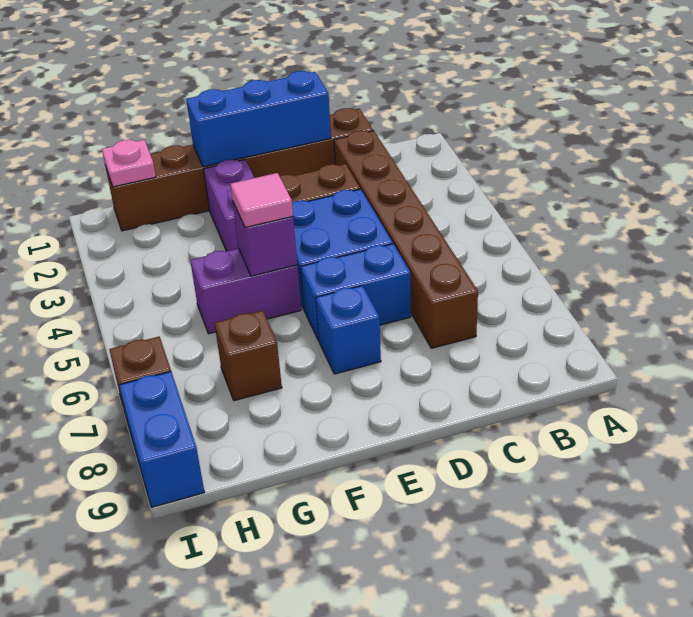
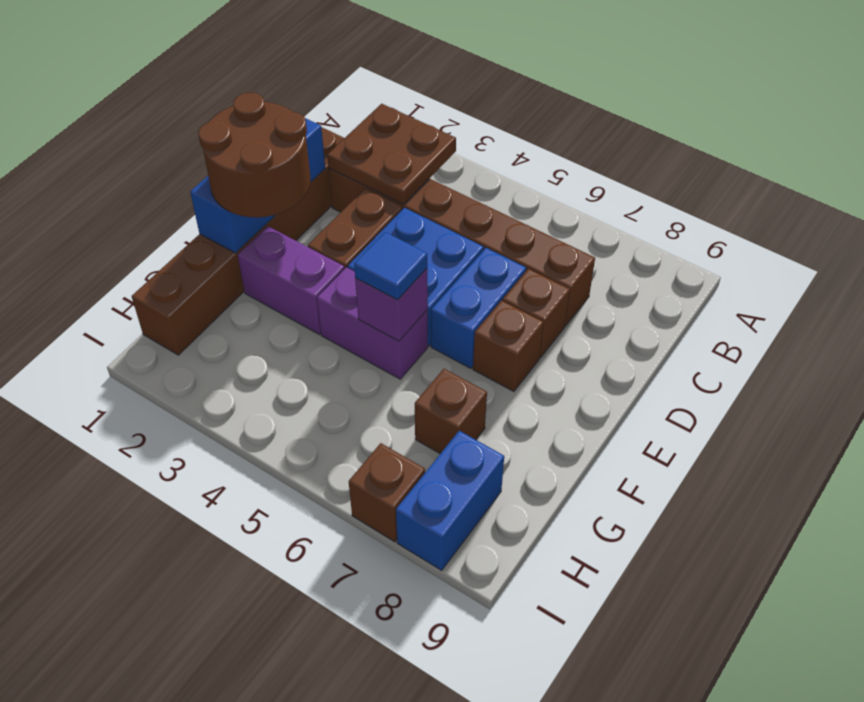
none -> brown 2x2 plate [327,104,456,205]
none -> brown 1x1 brick [503,269,570,358]
none -> brown 2x2 round brick [198,93,311,218]
blue 1x1 brick [316,286,381,374] -> brown 1x1 brick [473,301,544,391]
purple 1x2 brick [190,248,301,334] -> purple 1x2 brick turned to [317,267,428,379]
pink 1x1 tile [230,173,293,228] -> blue 1x1 tile [354,232,427,300]
pink 1x1 plate [102,140,156,187] -> none
blue 1x2 brick [119,372,204,507] -> blue 1x2 brick turned to [396,431,504,570]

